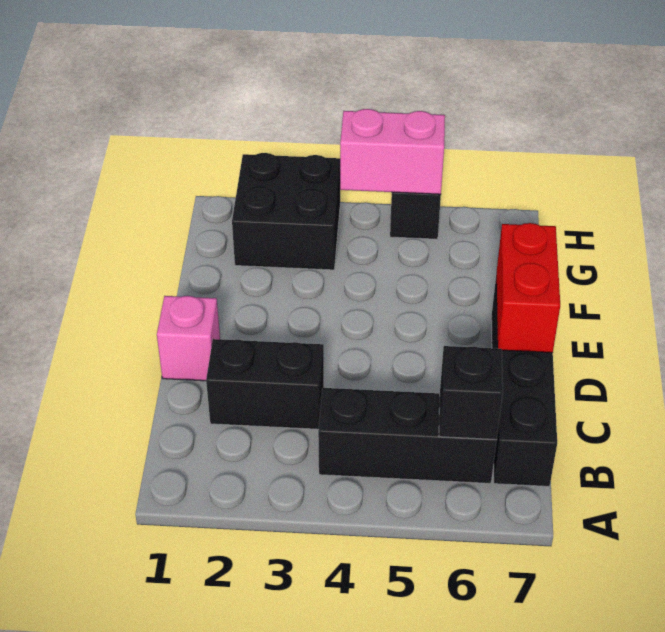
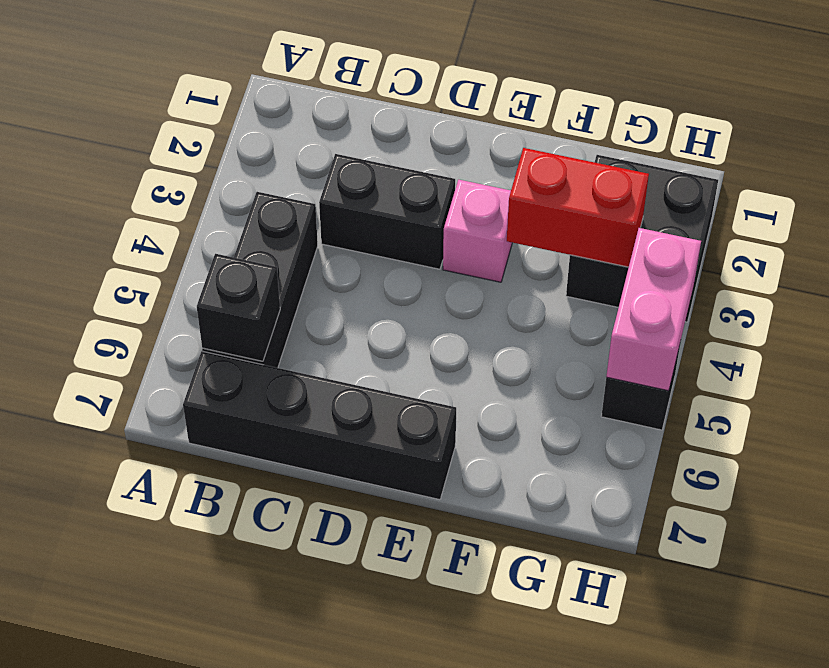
black 1x2 brick [206,339,324,429] -> black 1x2 brick turned to [319,154,455,269]
pink 1x1 brick [157,296,220,381] -> pink 1x1 brick moved to [443,180,512,282]
red 1x2 brick [497,223,560,353] -> red 1x2 brick moved to [507,148,649,267]

